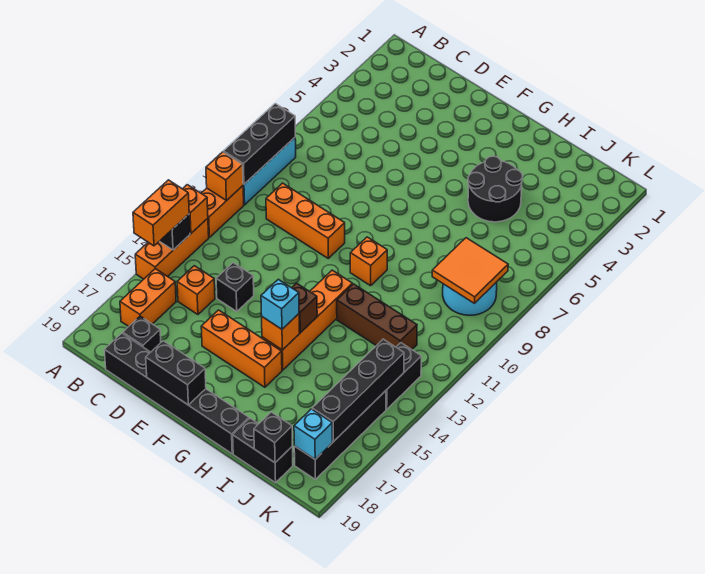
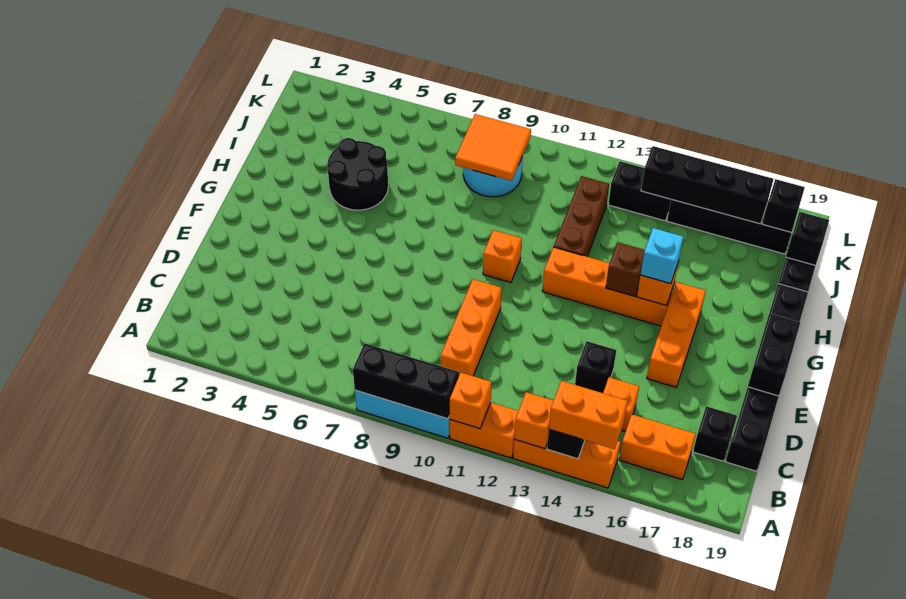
cyan 1x1 brick [294,409,332,459] -> black 1x1 brick [762,179,805,232]

